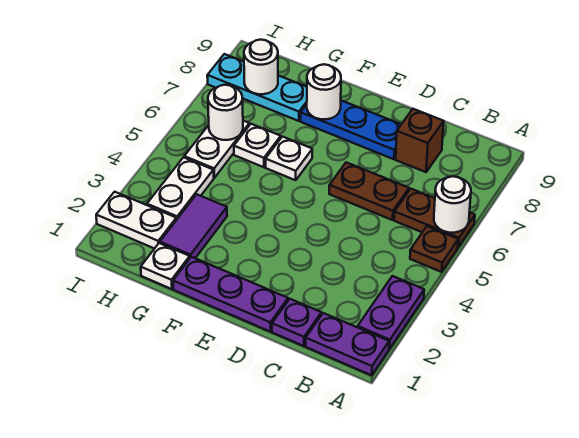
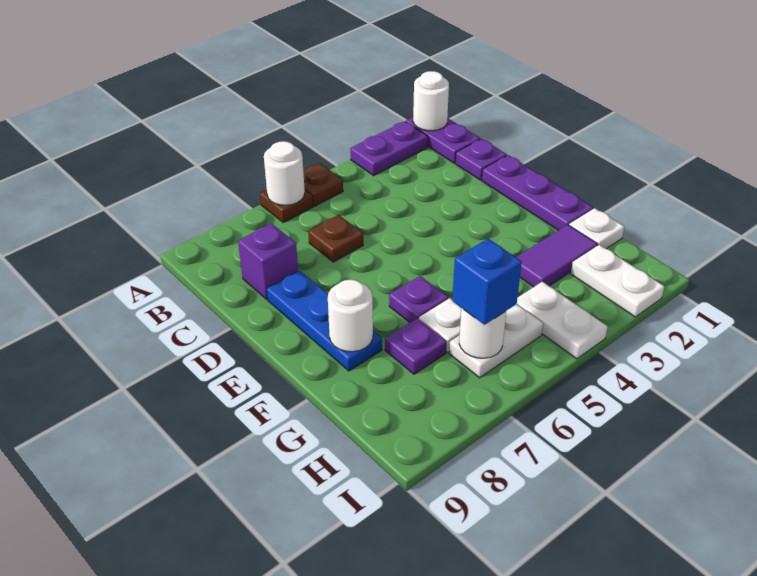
brown 1x2 plate [394,189,475,247] -> brown 1x1 plate [260,190,313,222]
brown 1x2 plate [329,162,409,220] -> brown 1x1 plate [308,215,363,262]
brown 1x1 brick [396,109,444,172] -> purple 1x1 brick [238,223,298,299]
white 1x1 plate [265,137,312,180] -> purple 1x1 plate [389,276,448,322]
none -> purple 1x1 plate [385,318,447,374]
cyan 1x3 plate [207,54,307,121] -> none
white 1x2 plate [147,157,214,220] -> white 1x2 plate turned to [517,282,608,359]
none -> blue 1x1 brick [452,239,522,325]
white 1x1 round brick [244,40,278,94] -> white 1x1 round brick moved to [413,71,449,131]

